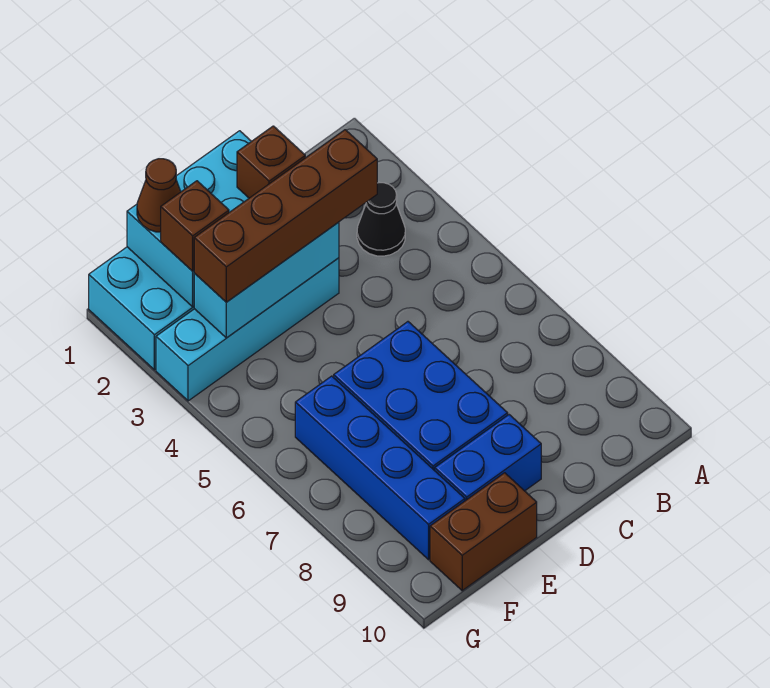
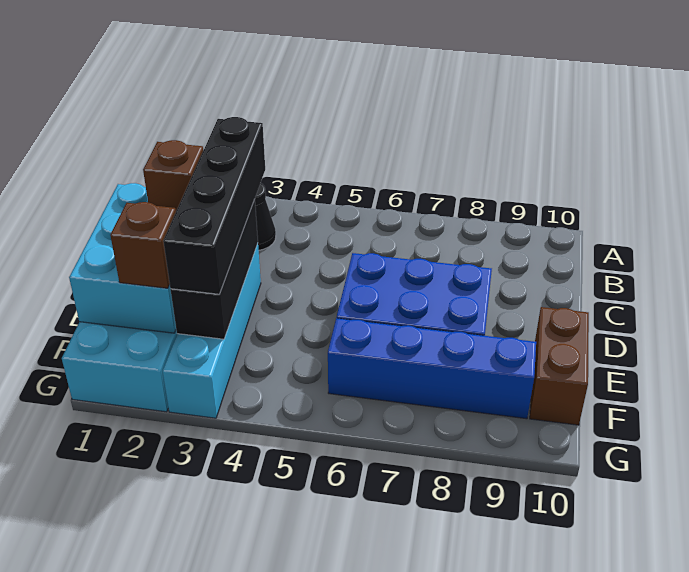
brown 1x4 brick [194,130,377,302] -> black 1x4 brick [163,117,265,294]
cyan 1x3 brick [194,222,339,338] -> black 1x3 brick [170,199,258,339]
blue 1x2 brick [435,415,541,501] -> none
brown 1x1 cone [137,159,181,232] -> none

